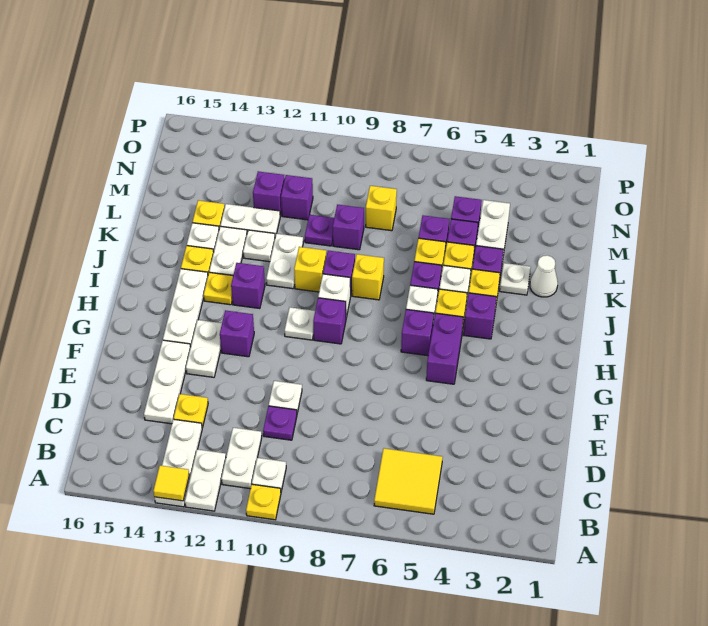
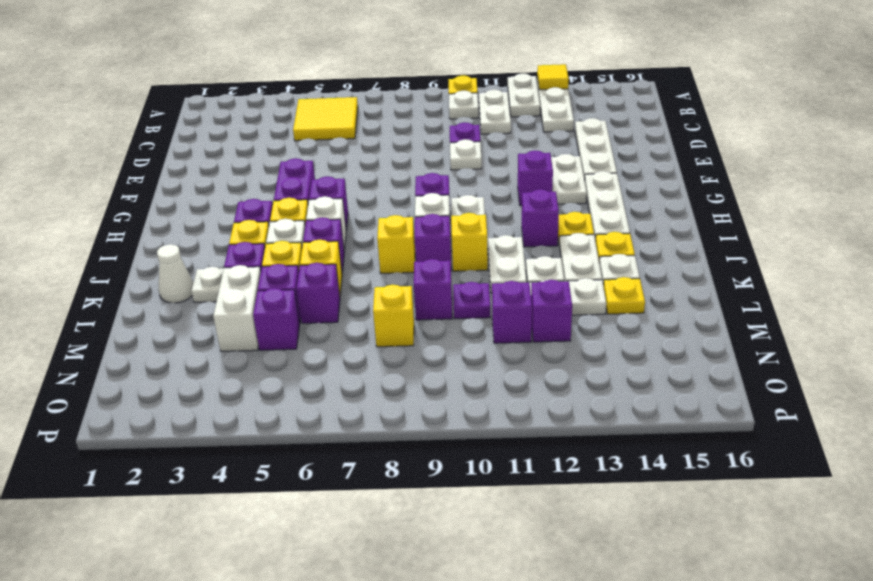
yellow 1x1 plate [174,394,208,428] -> none

